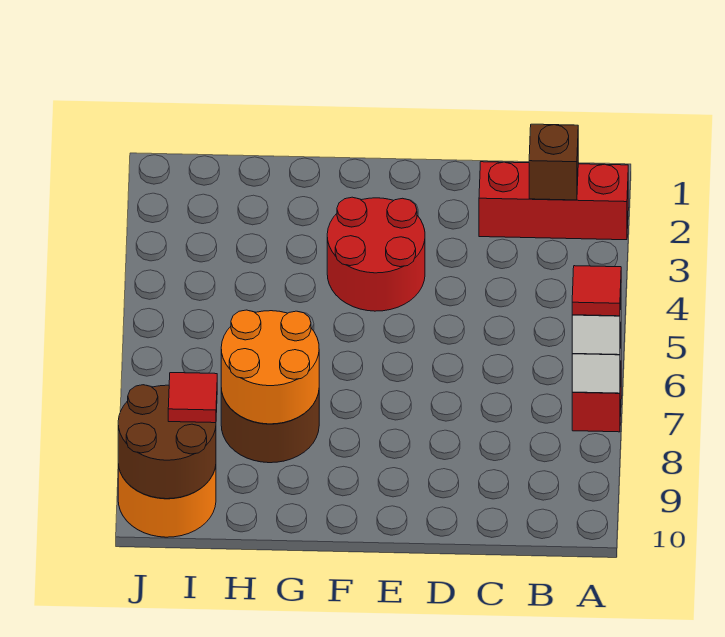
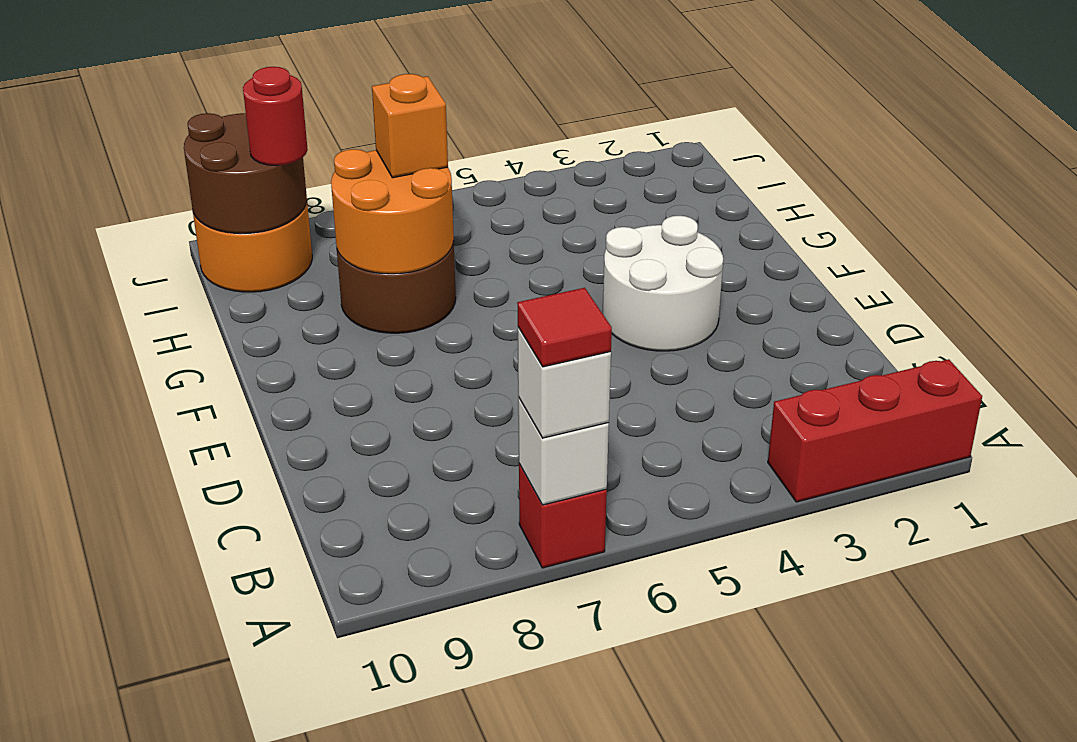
red 1x3 brick [479,162,628,240] -> red 1x3 brick turned to [768,359,982,502]
brown 1x1 brick [529,124,578,200] -> none
red 2x2 round brick [327,197,425,311] -> white 2x2 round brick [603,216,723,351]
none -> orange 1x1 brick [372,74,448,178]
red 1x1 tile [168,373,217,423] -> red 1x1 round brick [243,67,308,166]

